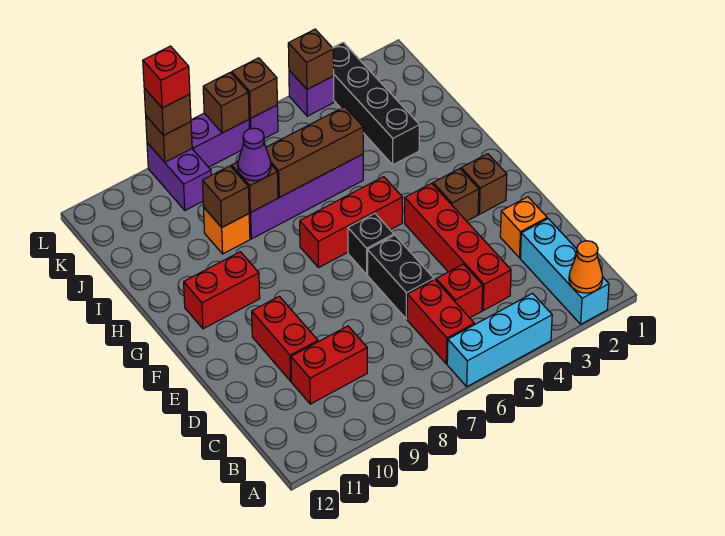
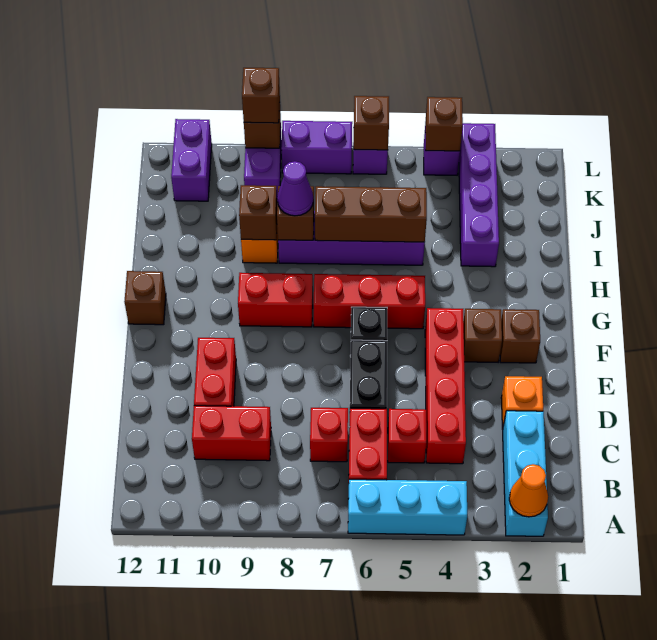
red 1x2 brick [184,252,260,329] -> red 1x2 brick moved to [238,273,313,327]
black 1x4 brick [333,42,420,165] -> purple 1x4 brick [459,123,499,267]
none -> purple 1x2 brick [171,119,212,201]
brown 1x1 brick [203,72,249,133] -> brown 1x1 brick moved to [124,271,166,325]
red 1x1 brick [143,46,190,108] -> red 1x1 brick moved to [310,408,348,462]

